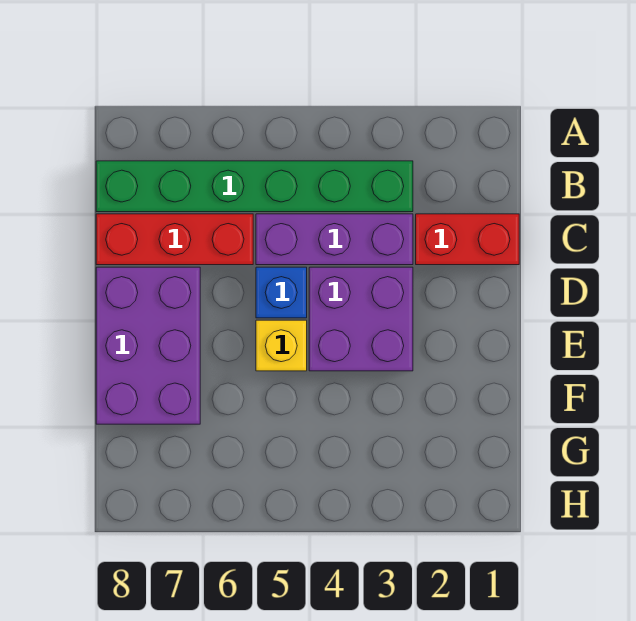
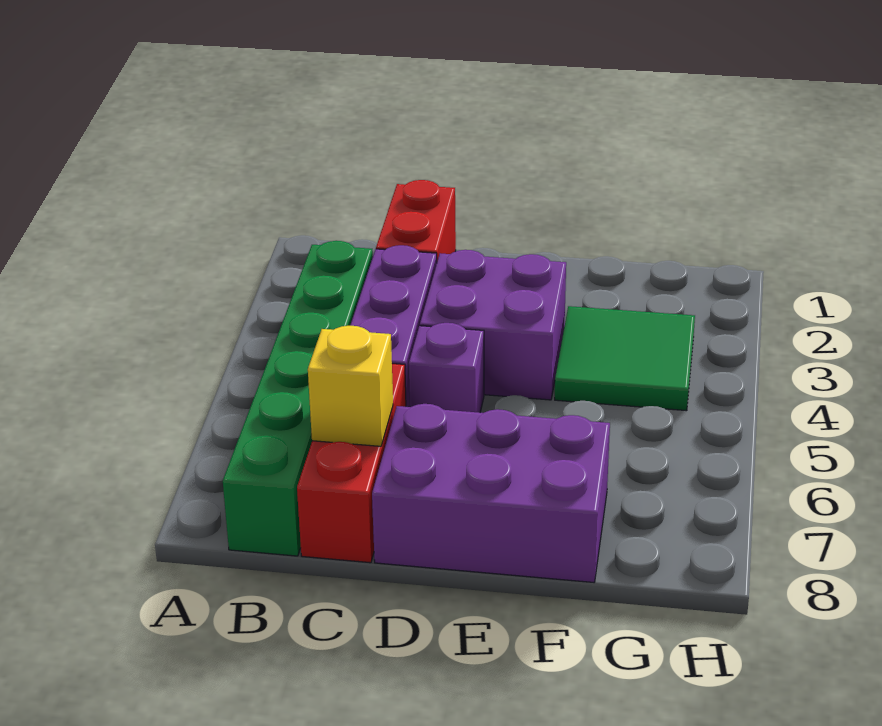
blue 1x1 brick [256,267,307,318] -> purple 1x1 brick [409,323,484,413]
yellow 1x1 brick [256,320,307,371] -> yellow 1x1 brick moved to [308,326,393,446]
none -> green 2x2 tile [555,306,695,411]

